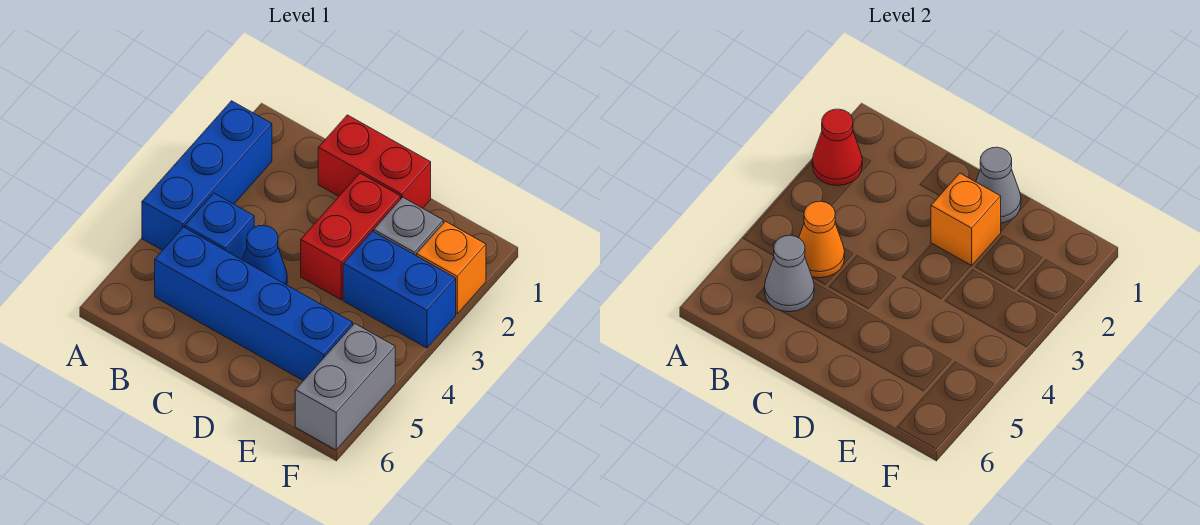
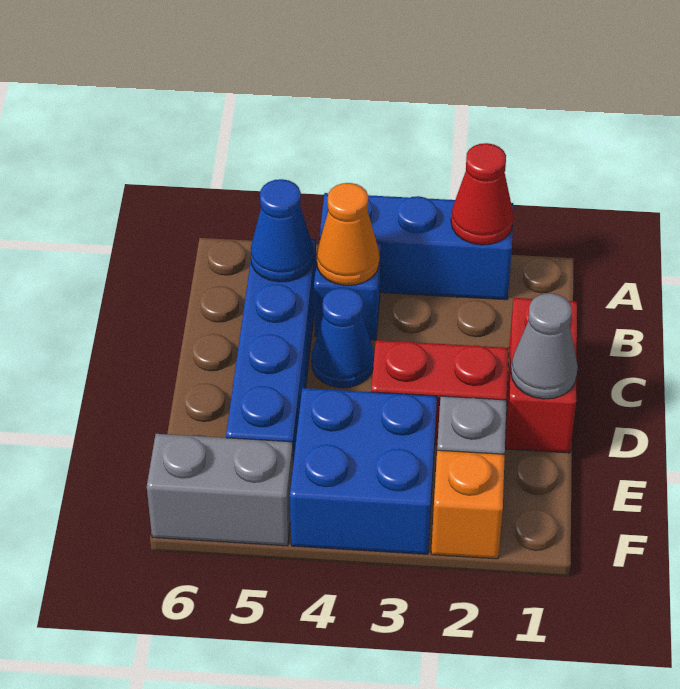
grey 1x1 cone [764,235,814,312] -> blue 1x1 cone [251,179,313,282]
orange 1x1 brick [931,173,1001,266] -> none
blue 1x2 brick [343,231,456,348] -> blue 2x2 brick [290,388,437,554]

